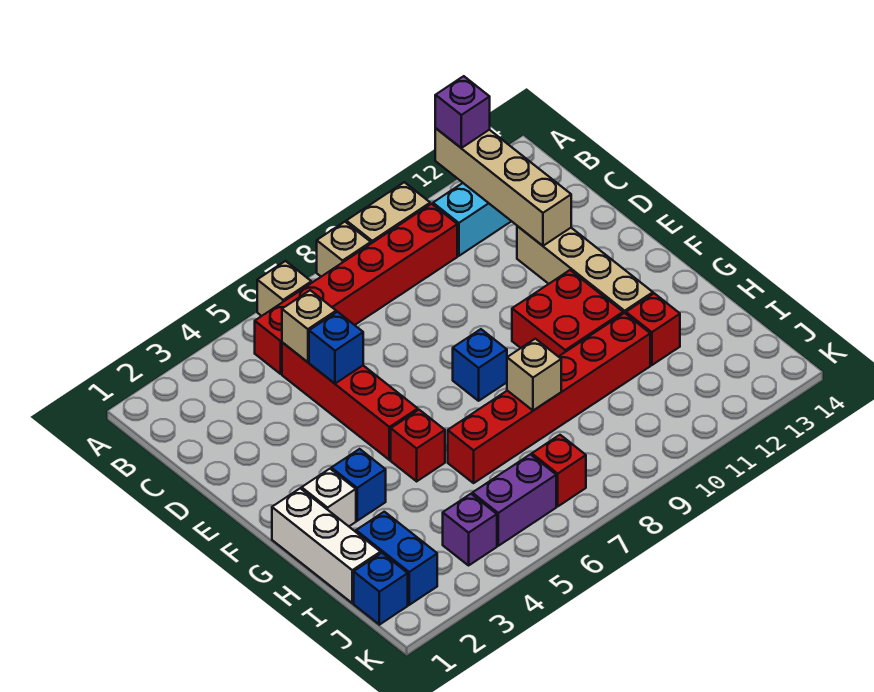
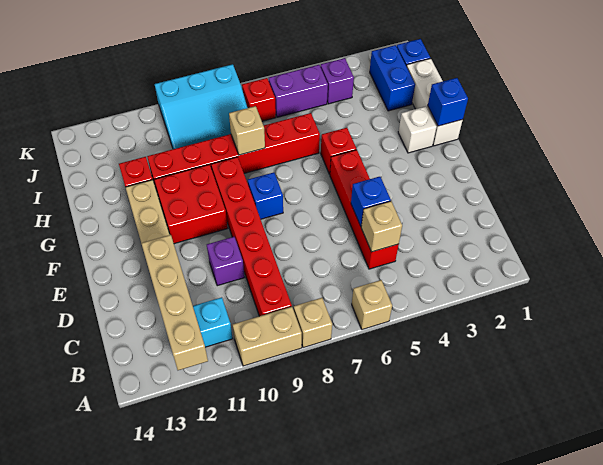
purple 1x1 brick [435,76,490,148] -> purple 1x1 brick moved to [207,237,245,286]
red 1x6 brick [255,204,457,374] -> red 1x6 brick turned to [211,157,292,316]
blue 1x1 brick [331,449,386,521] -> blue 1x1 brick moved to [428,78,468,126]
none -> cyan 3x3 slope [155,64,247,149]

